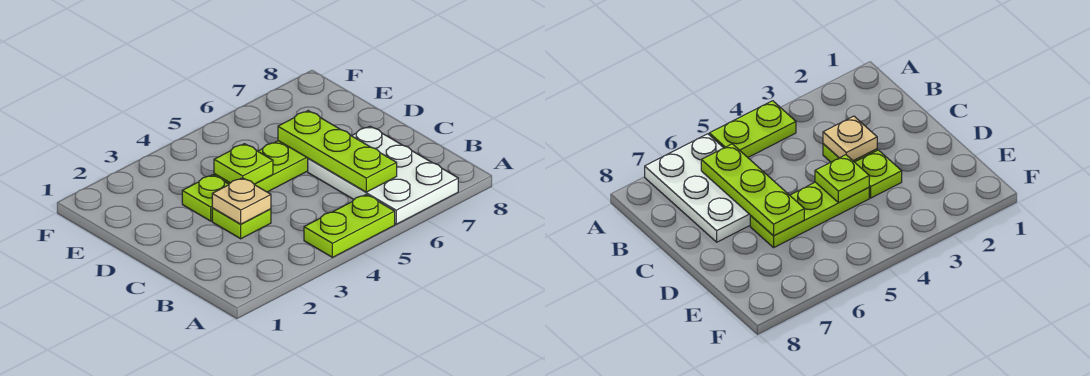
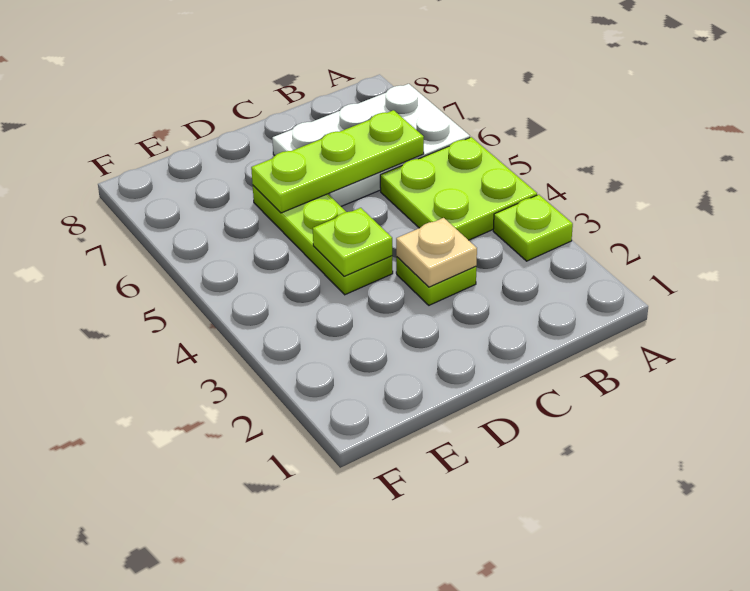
lime 1x2 plate [304,195,395,257] -> lime 2x2 plate [380,137,537,240]
lime 1x1 plate [182,175,229,221] -> lime 1x1 plate moved to [493,195,573,261]

